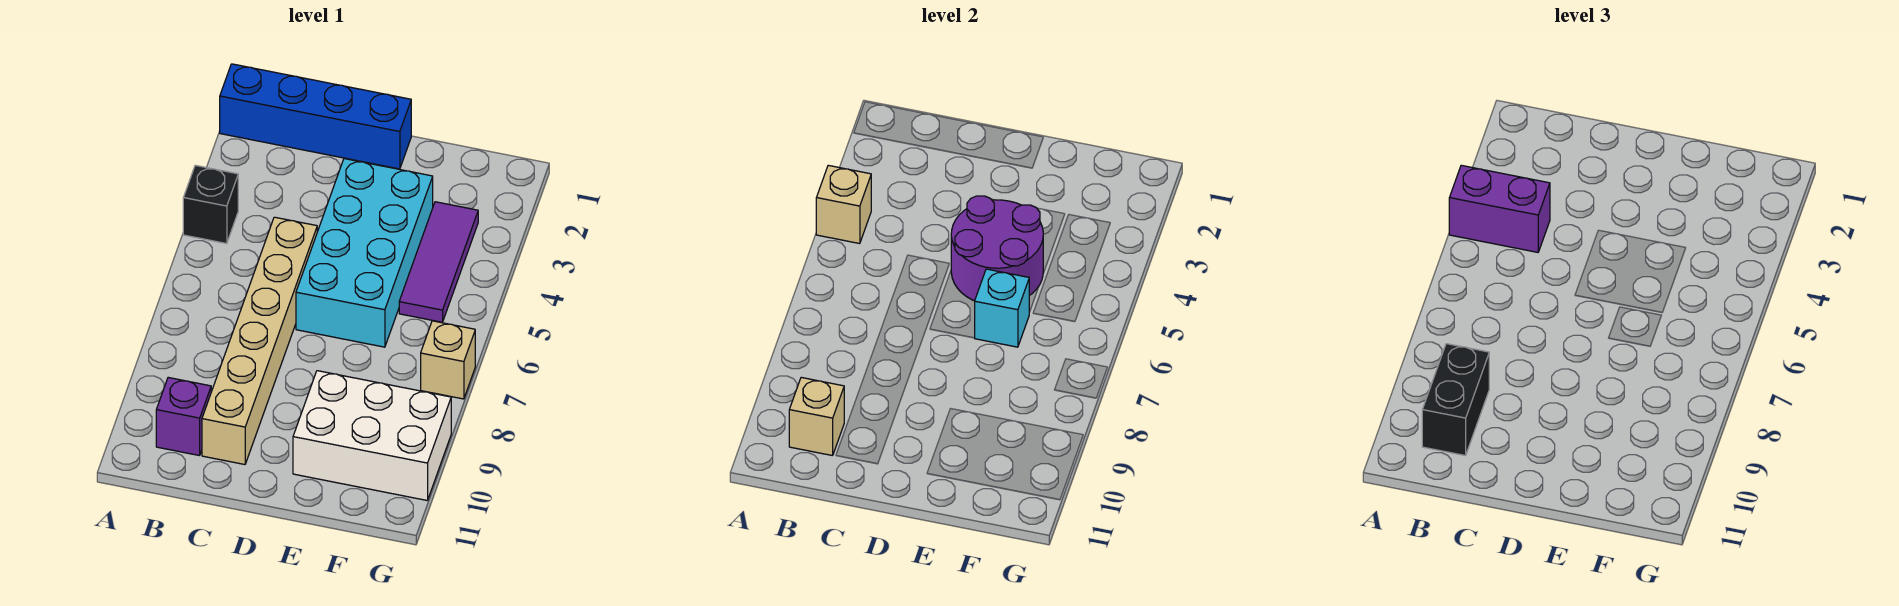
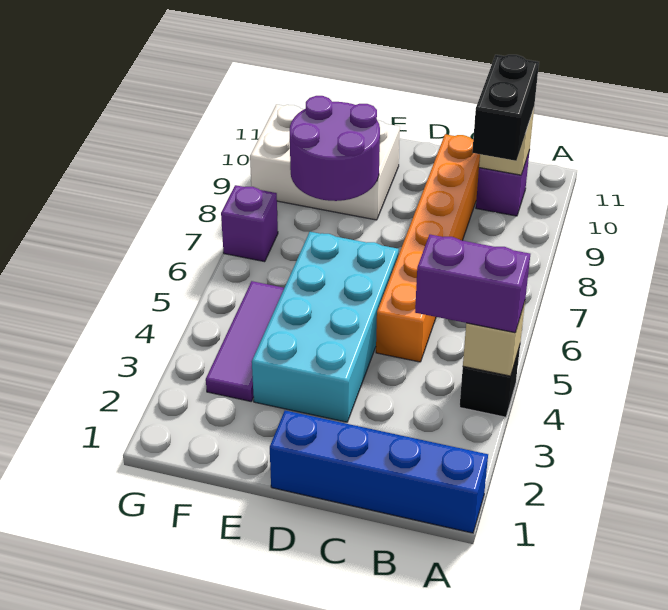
tan 1x6 brick [202,217,317,464] -> orange 1x6 brick [376,134,480,362]
purple 2x2 round brick [951,196,1043,301] -> purple 2x2 round brick moved to [290,96,380,201]
cyan 1x1 brick [975,269,1029,347] -> none
tan 1x1 brick [421,321,475,399] -> purple 1x1 brick [221,185,278,262]

